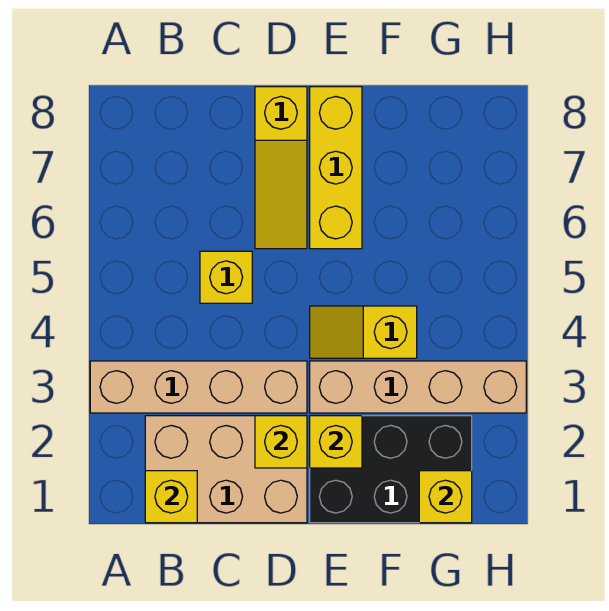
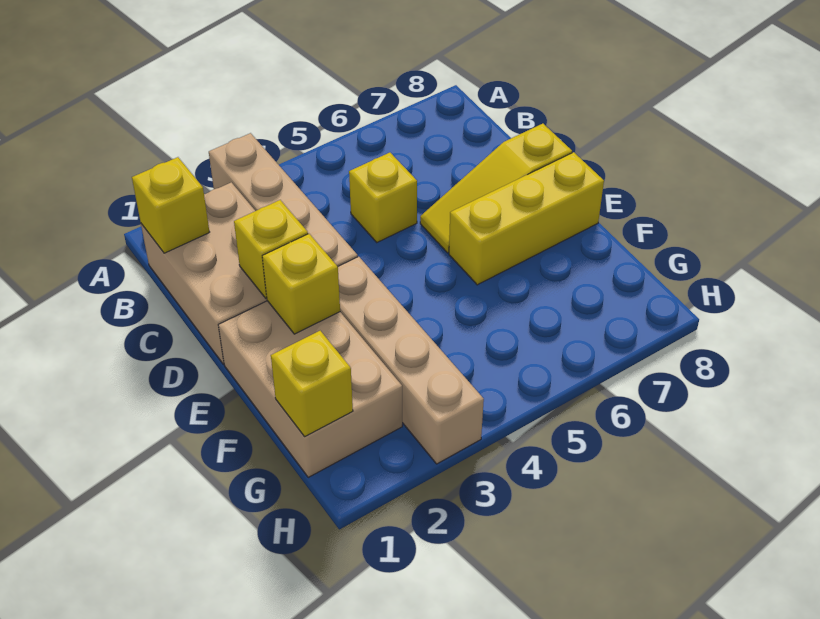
black 2x3 brick [310,416,472,523] -> tan 2x3 brick [219,301,402,477]
yellow 1x2 slope [310,306,417,358] -> none

